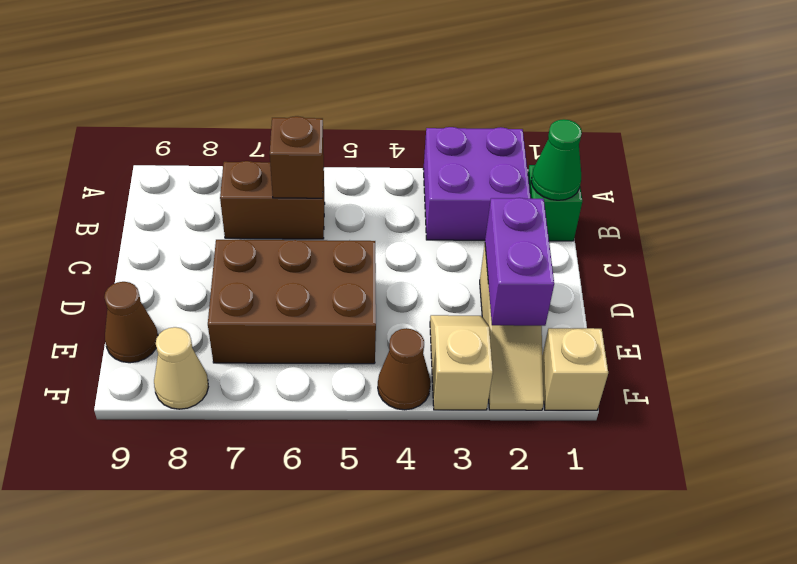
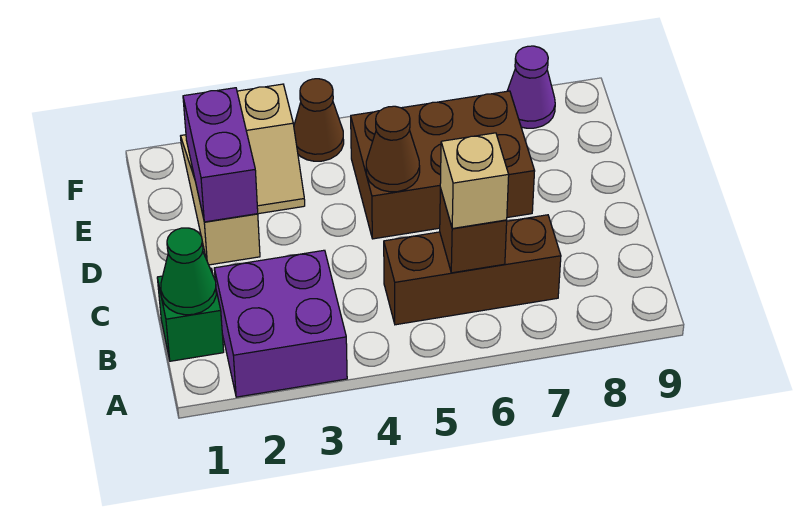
brown 1x2 brick [220,161,325,239] -> brown 1x3 brick [384,215,561,325]
brown 1x1 cone [104,282,158,363] -> brown 1x1 cone moved to [366,106,420,192]
tan 1x1 brick [542,328,608,410] -> tan 1x1 brick moved to [440,133,509,228]
tan 1x1 cone [154,327,208,409] -> purple 1x1 cone [507,46,555,128]

